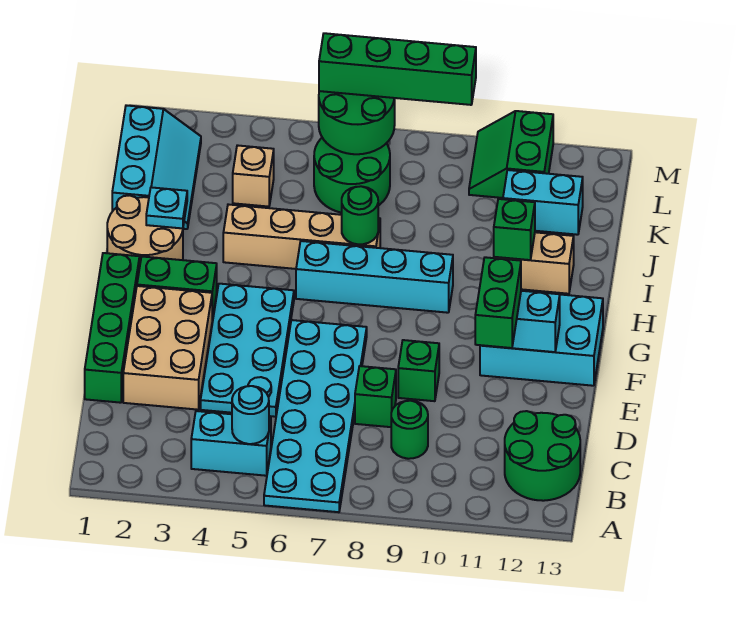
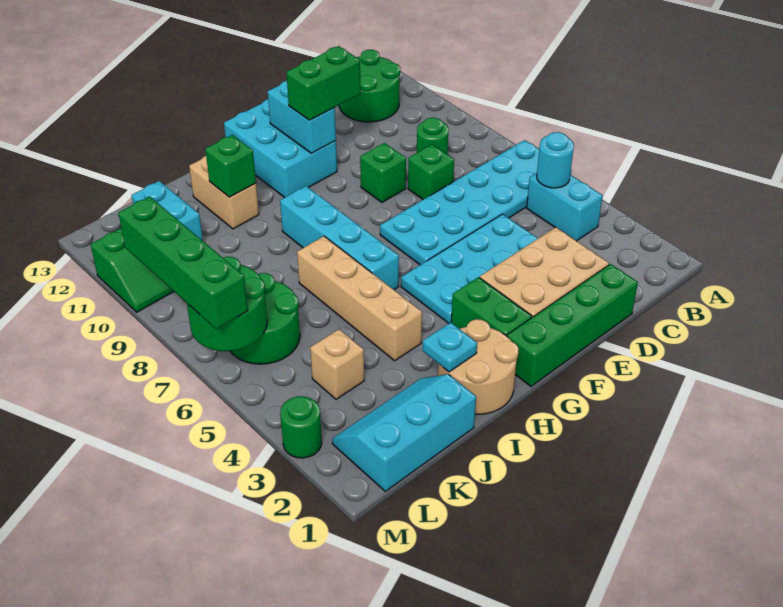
green 1x1 round brick [342,186,378,244] -> green 1x1 round brick moved to [280,396,322,458]

